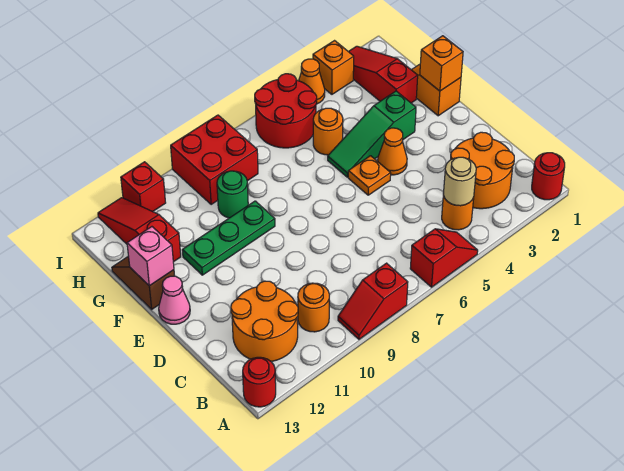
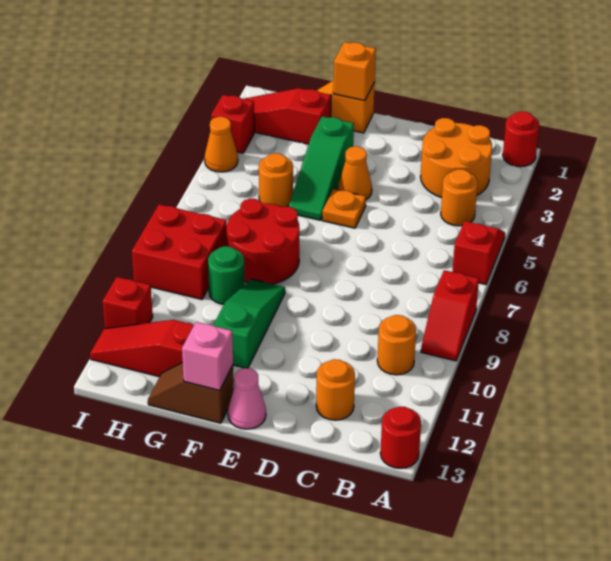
tan 1x1 round brick [444,157,476,206] -> none
orange 2x2 round brick [231,281,298,361] -> orange 1x1 round brick [316,359,355,420]
green 1x3 plate [182,201,275,275] -> green 1x3 slope [213,279,285,368]
red 2x2 round brick [255,74,317,148] -> red 2x2 round brick moved to [226,199,300,284]
orange 1x1 brick [313,41,354,94] -> red 1x1 brick [211,95,254,153]

